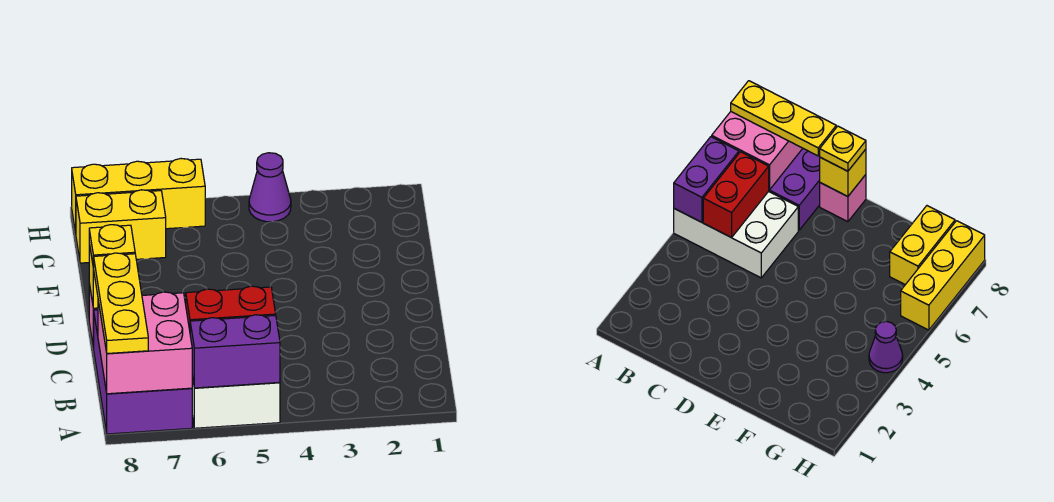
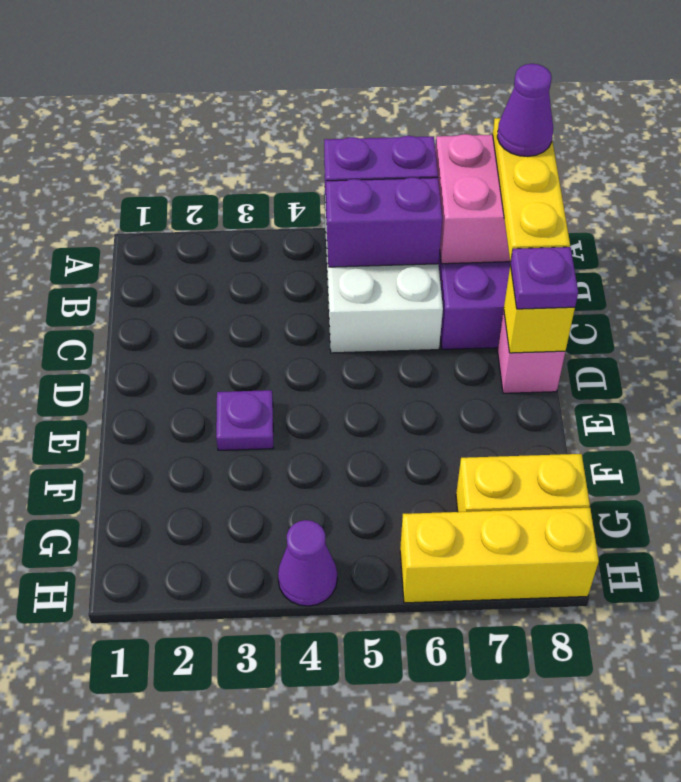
none -> purple 1x1 cone [497,64,553,156]
red 1x2 brick [186,286,276,330] -> purple 1x2 brick [326,177,442,267]
yellow 1x1 plate [89,225,135,268] -> purple 1x1 plate [510,247,578,309]
none -> purple 1x1 plate [216,390,273,450]

